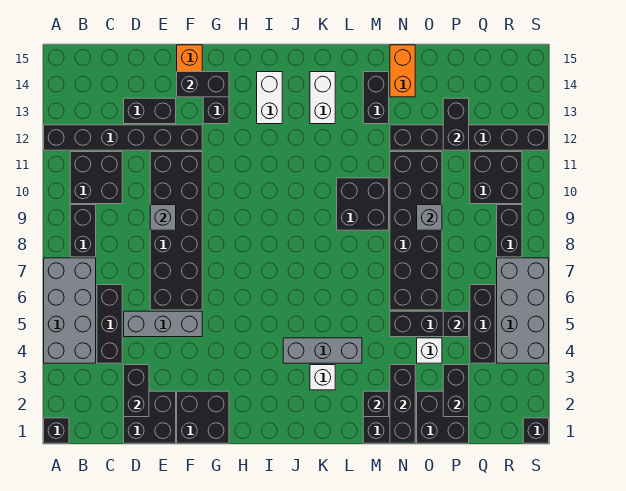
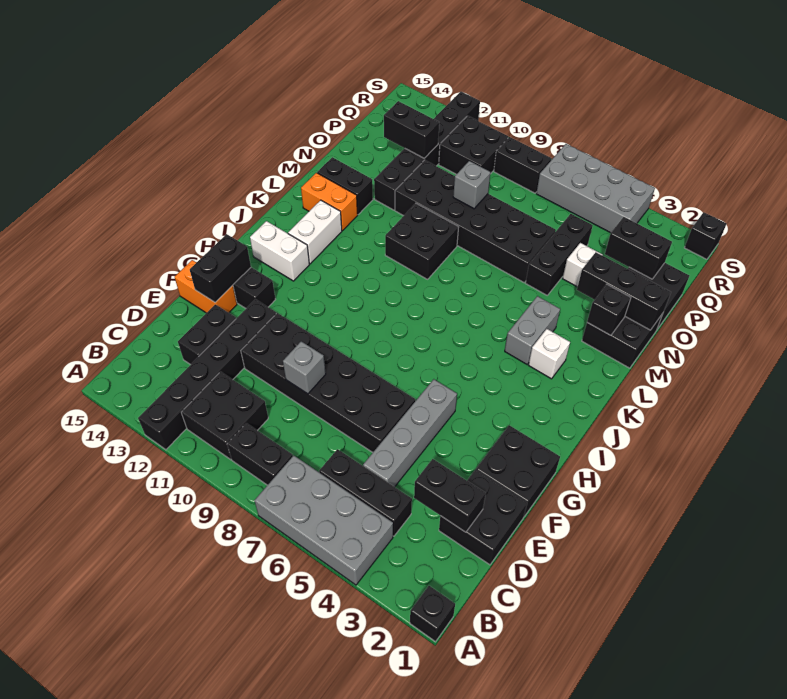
grey 1x3 brick [124,311,202,337] -> grey 1x4 brick [363,379,457,487]
grey 1x3 brick [283,338,362,363] -> grey 1x2 brick [505,296,560,364]
white 1x2 brick [310,72,335,124] -> white 1x2 brick turned to [288,200,342,264]
orange 1x2 brick [390,45,415,97] -> orange 1x2 brick moved to [301,173,358,231]
black 1x1 brick [443,311,469,337] -> none
black 1x3 brick [470,285,495,363] -> none

